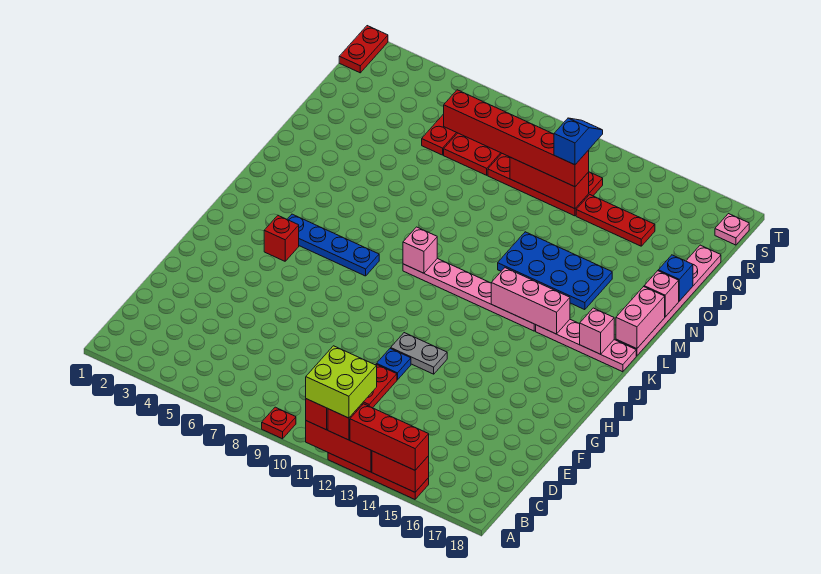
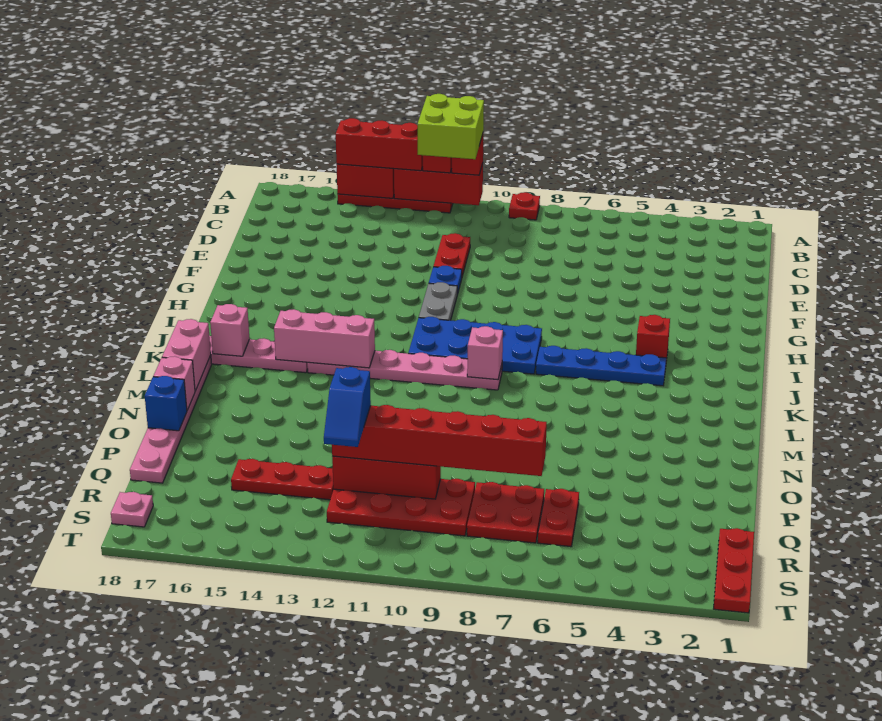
grey 1x2 plate [391,333,447,374] -> grey 1x2 plate turned to [419,282,457,320]
blue 2x4 plate [498,232,612,310] -> blue 2x4 plate moved to [408,317,542,374]
red 1x2 plate [339,26,388,73] -> red 1x3 plate [714,528,754,613]

